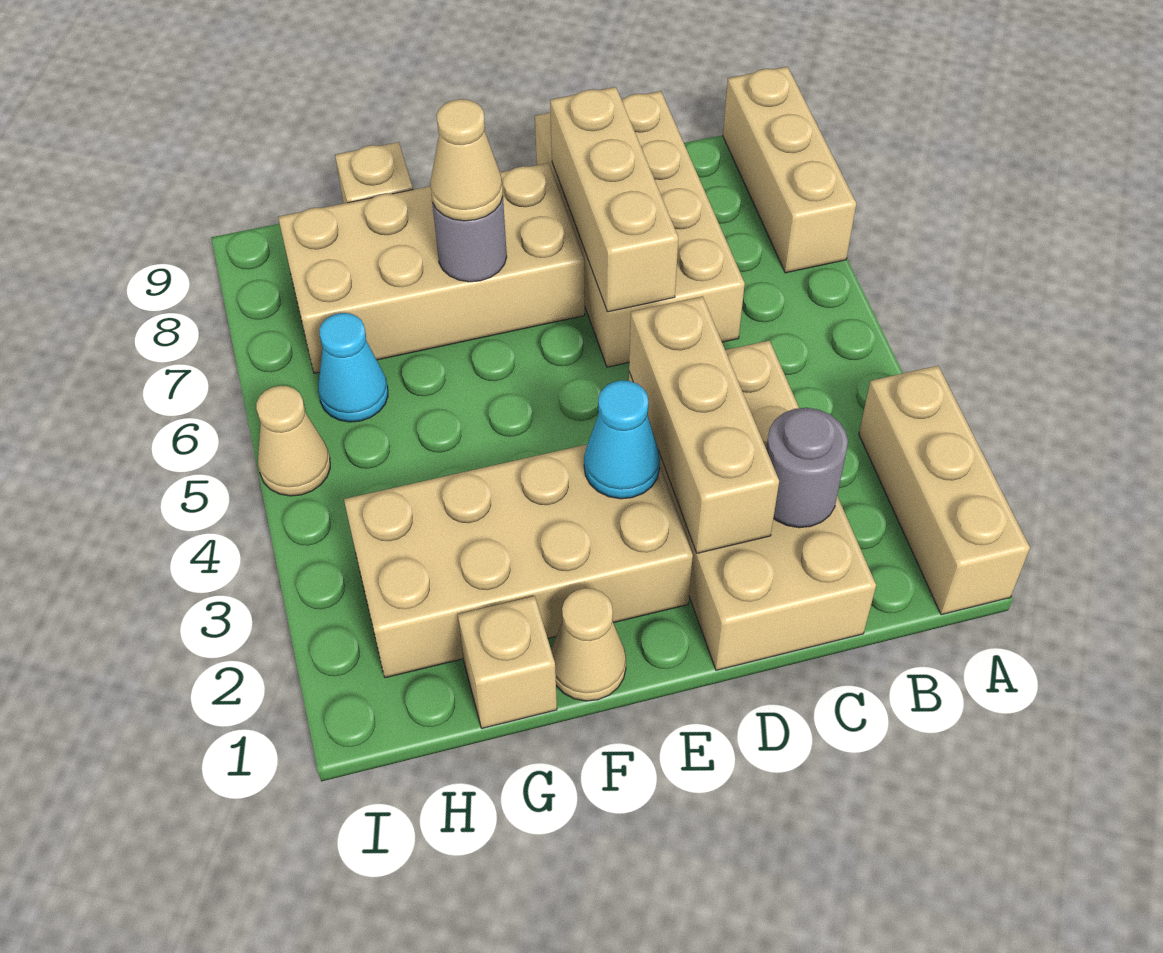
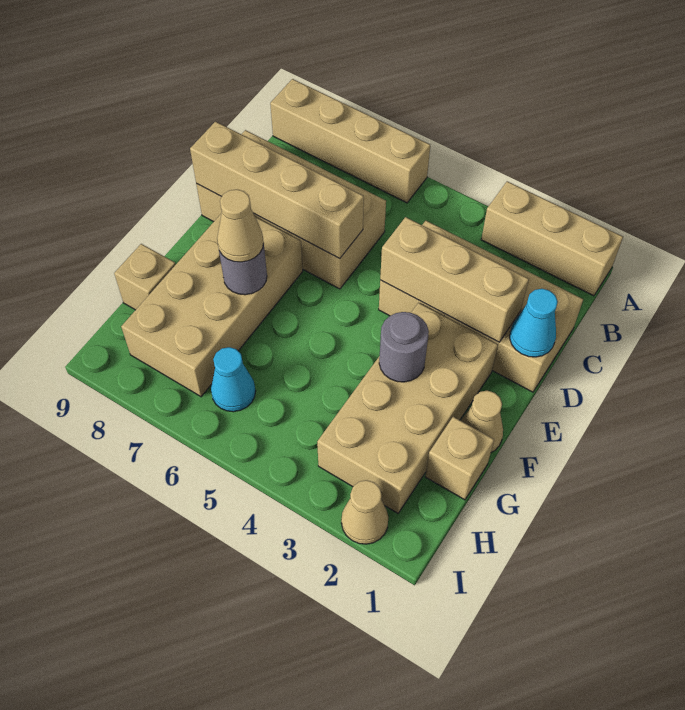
tan 1x3 brick [723,67,856,273] -> tan 1x4 brick [270,79,430,203]
grey 1x1 round brick [766,408,848,528] -> grey 1x1 round brick moved to [379,312,429,382]
tan 1x3 brick [550,87,678,312] -> tan 1x4 brick [190,122,364,259]
cyan 1x1 cone [584,380,660,499] -> cyan 1x1 cone moved to [510,289,558,357]
tan 1x1 cone [256,386,330,496] -> tan 1x1 cone moved to [341,480,388,544]

